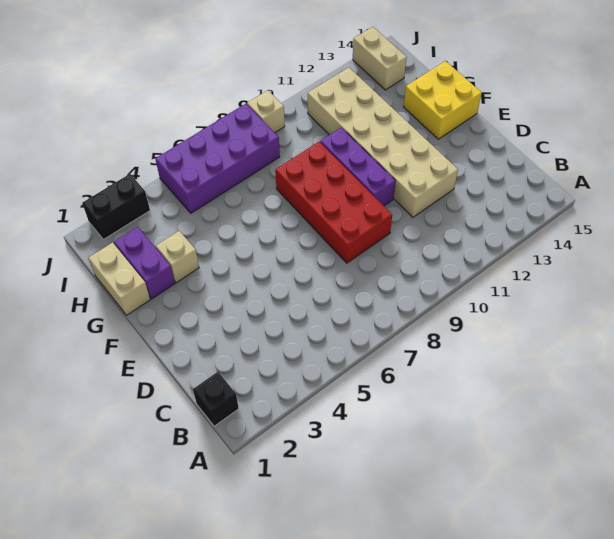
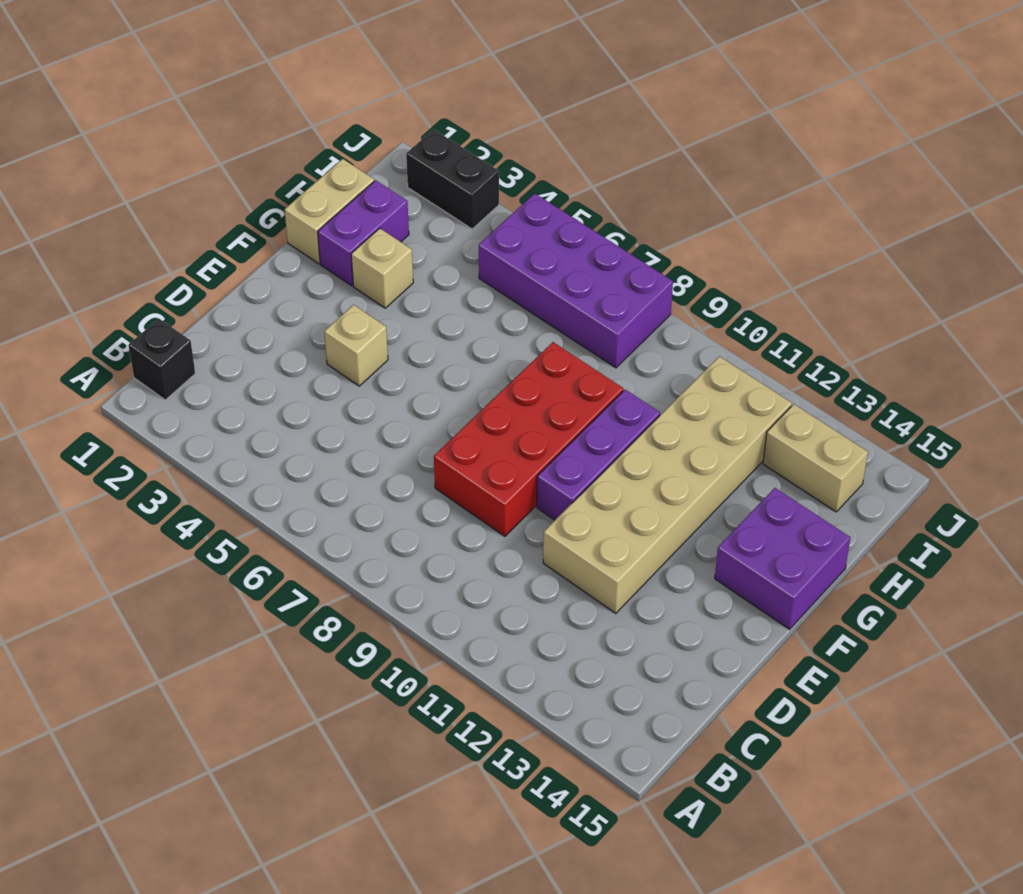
yellow 2x2 brick [404,61,482,139] -> purple 2x2 brick [715,488,850,629]
tan 1x2 brick [353,27,407,90] -> tan 1x2 brick turned to [763,404,868,512]
tan 1x1 brick [247,90,285,133] -> tan 1x1 brick moved to [324,305,388,386]

